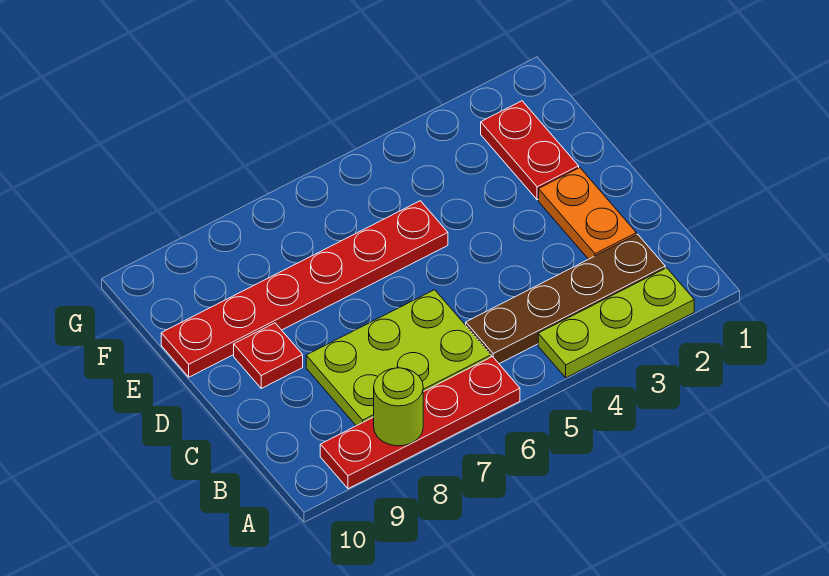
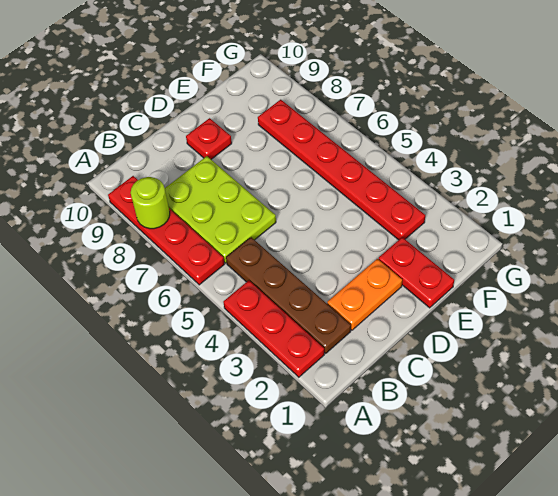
lime 1x3 plate [538,268,694,378] -> red 1x3 plate [223,281,324,377]
red 1x2 plate [481,101,579,200] -> red 1x2 plate turned to [378,237,454,308]
red 1x6 plate [161,201,448,377] -> red 1x6 plate moved to [258,100,425,240]

